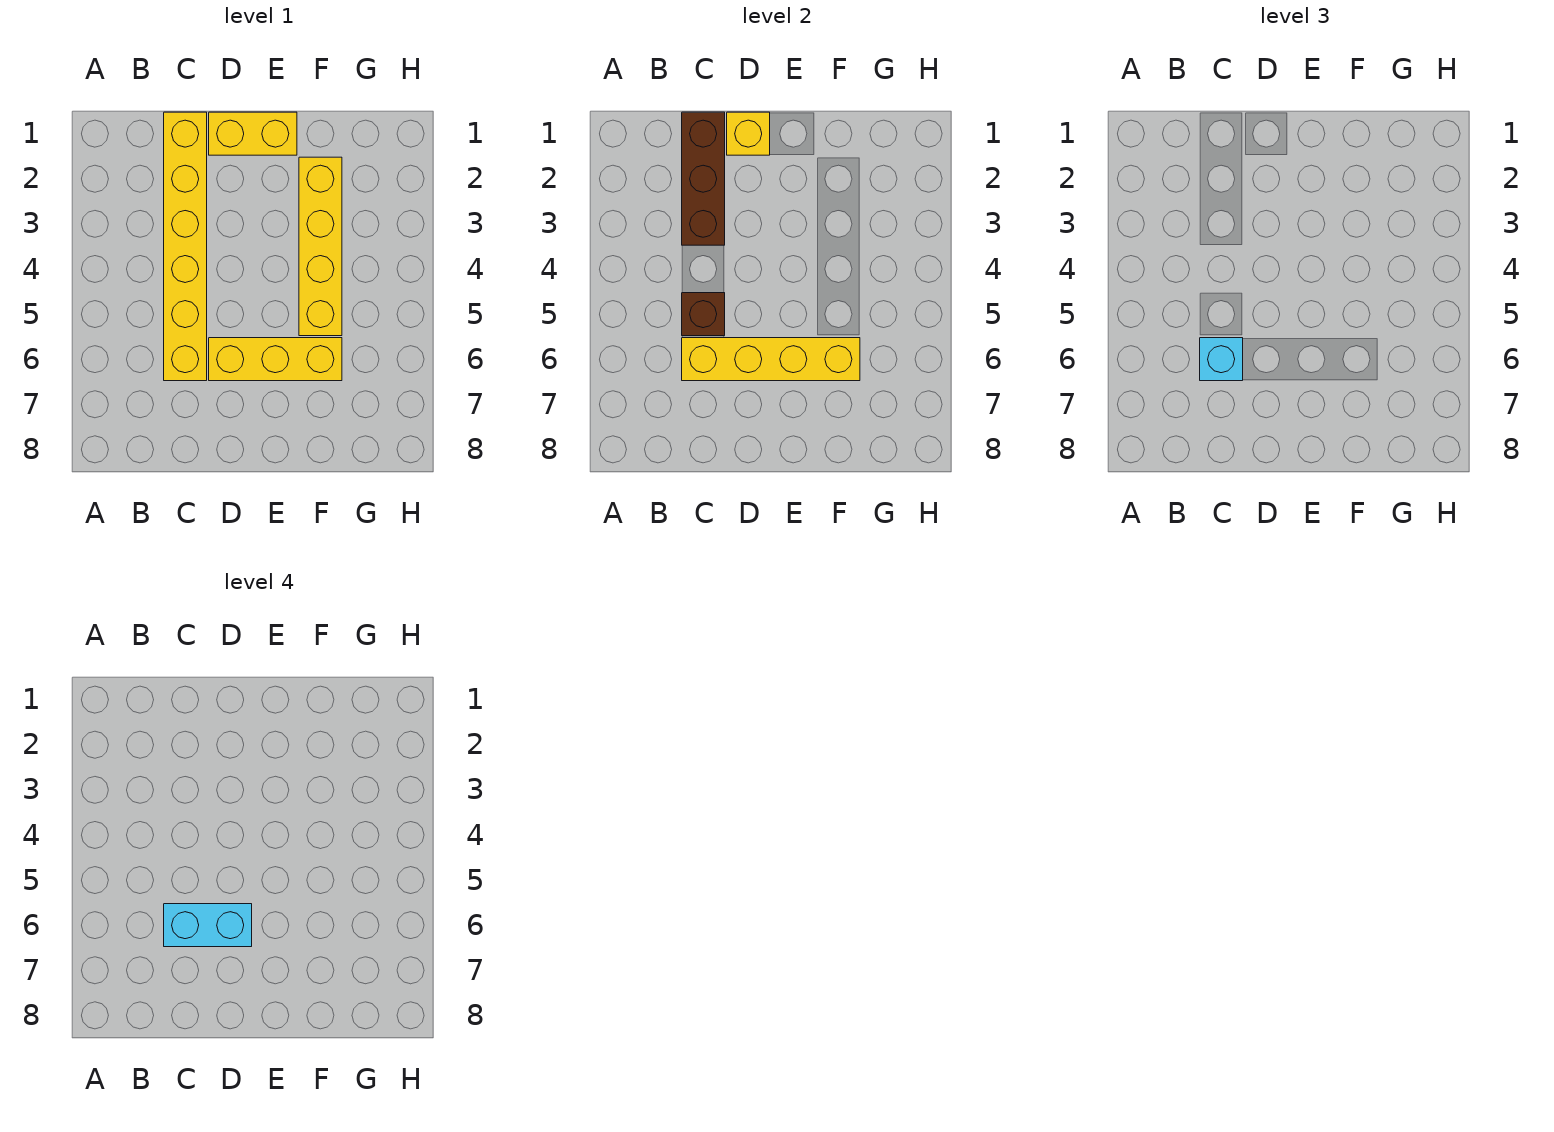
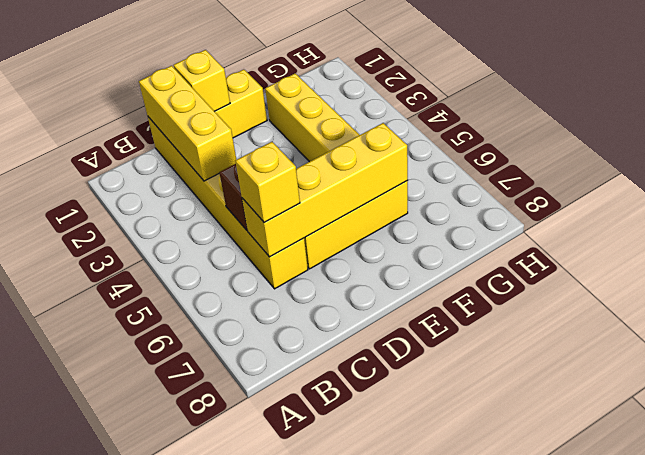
brown 1x3 brick [682,112,725,245] -> yellow 1x3 brick [139,66,236,181]
cyan 1x1 brick [1200,338,1243,381] -> yellow 1x1 brick [235,142,300,223]
cyan 1x2 brick [164,904,252,947] -> none

